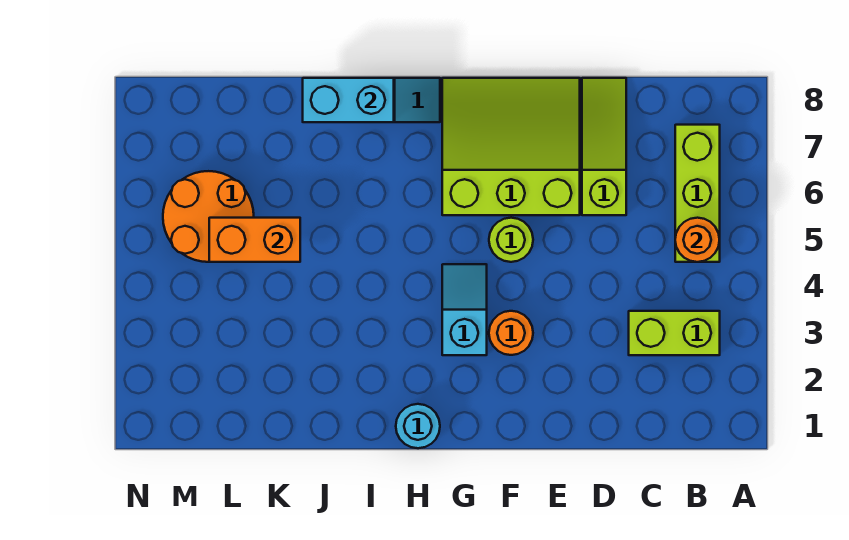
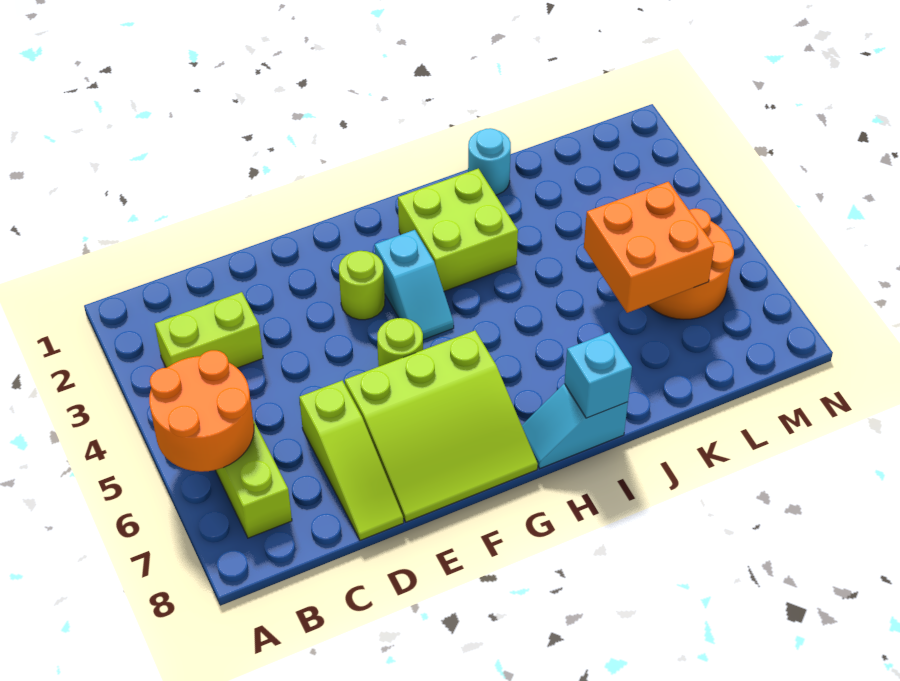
orange 1x1 round brick [675,218,720,262] -> orange 2x2 round brick [149,350,254,472]
orange 1x1 round brick [489,311,533,355] -> lime 1x1 round brick [339,251,385,320]
cyan 1x1 round brick [396,404,440,448] -> cyan 1x1 round brick moved to [468,128,511,195]
none -> lime 2x2 brick [398,169,518,291]
cyan 1x2 brick [303,78,394,122] -> cyan 1x1 brick [564,332,632,418]
orange 1x2 brick [209,218,300,262] -> orange 2x2 brick [584,182,714,313]

